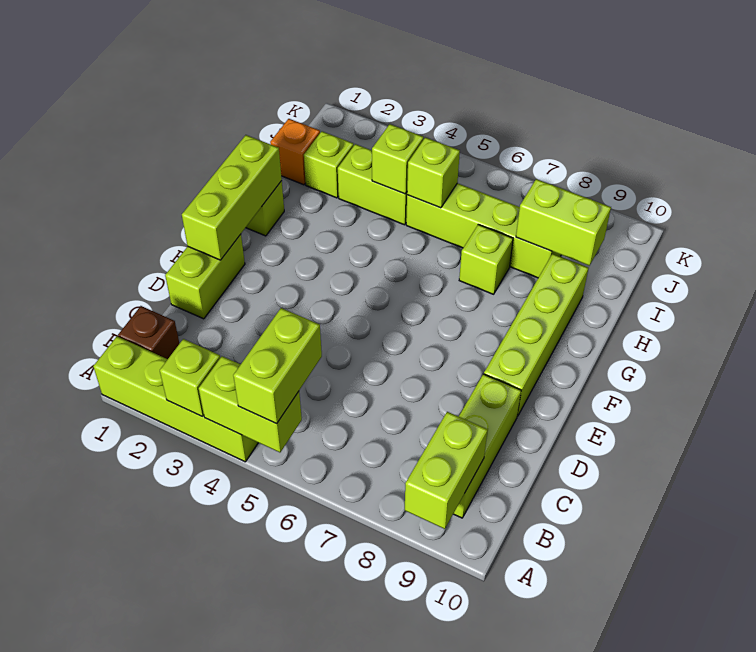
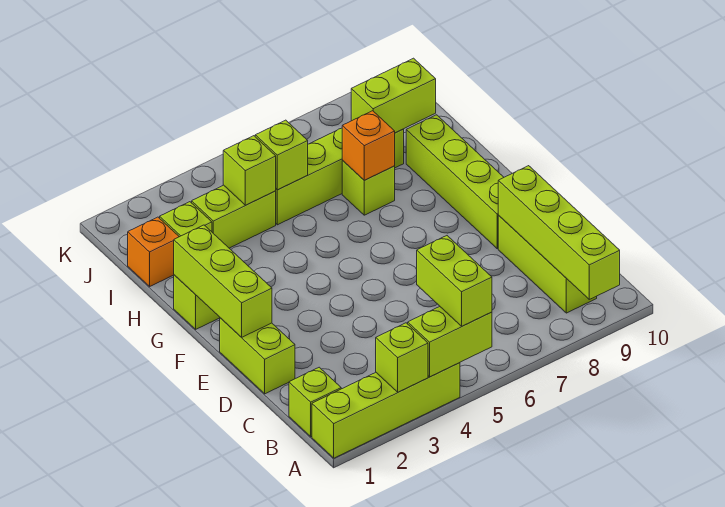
lime 1x2 brick [405,412,488,529] -> lime 1x4 brick [498,166,620,299]
brown 1x1 brick [118,306,179,359] -> lime 1x1 brick [289,367,341,437]
none -> orange 1x1 brick [342,111,395,180]

